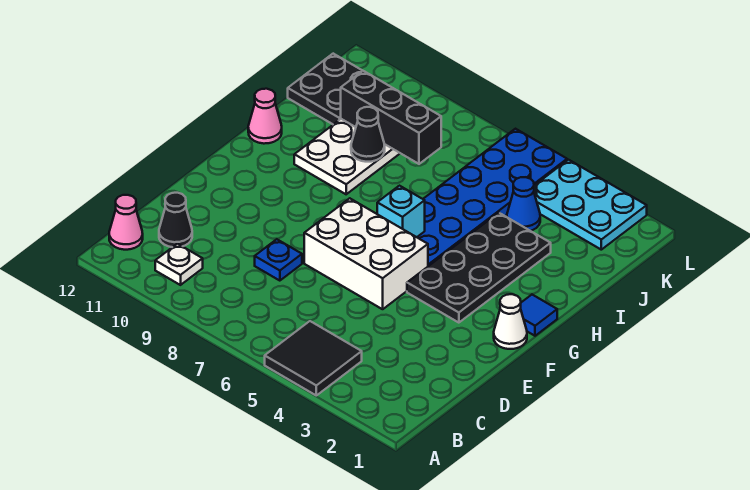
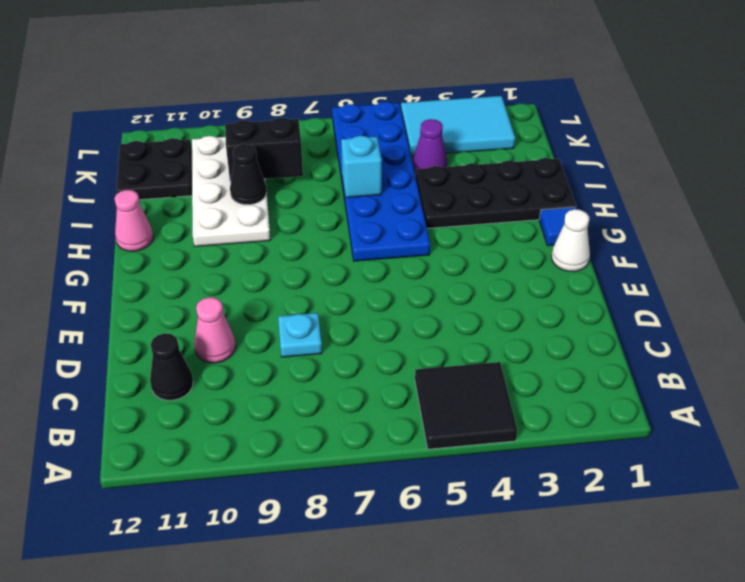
white 1x1 plate [155,244,203,285] -> none
pink 1x1 cone [109,195,143,250] -> pink 1x1 cone moved to [194,297,236,363]
blue 1x1 plate [255,239,302,281] -> cyan 1x1 plate [278,313,322,357]
white 2x3 brick [304,198,428,309] -> none
black 2x4 plate [407,213,551,323] -> black 2x4 plate turned to [416,158,576,228]
cyan 1x1 brick [377,186,425,237] -> cyan 1x1 brick moved to [341,136,382,197]
blue 1x1 cone [507,177,540,231] -> purple 1x1 cone [413,119,447,172]
black 1x3 brick [341,71,441,164] -> black 1x2 brick [225,118,303,181]
cyan 2x3 plate [534,160,647,250] -> cyan 2x3 tile [401,96,515,156]

